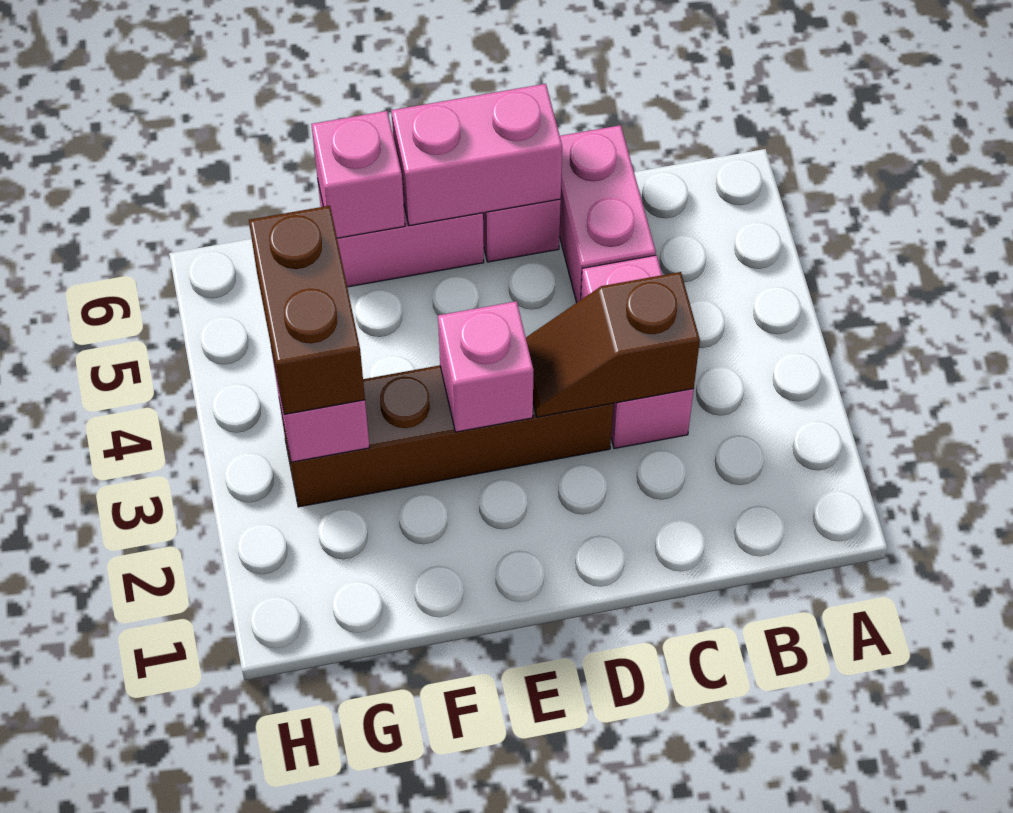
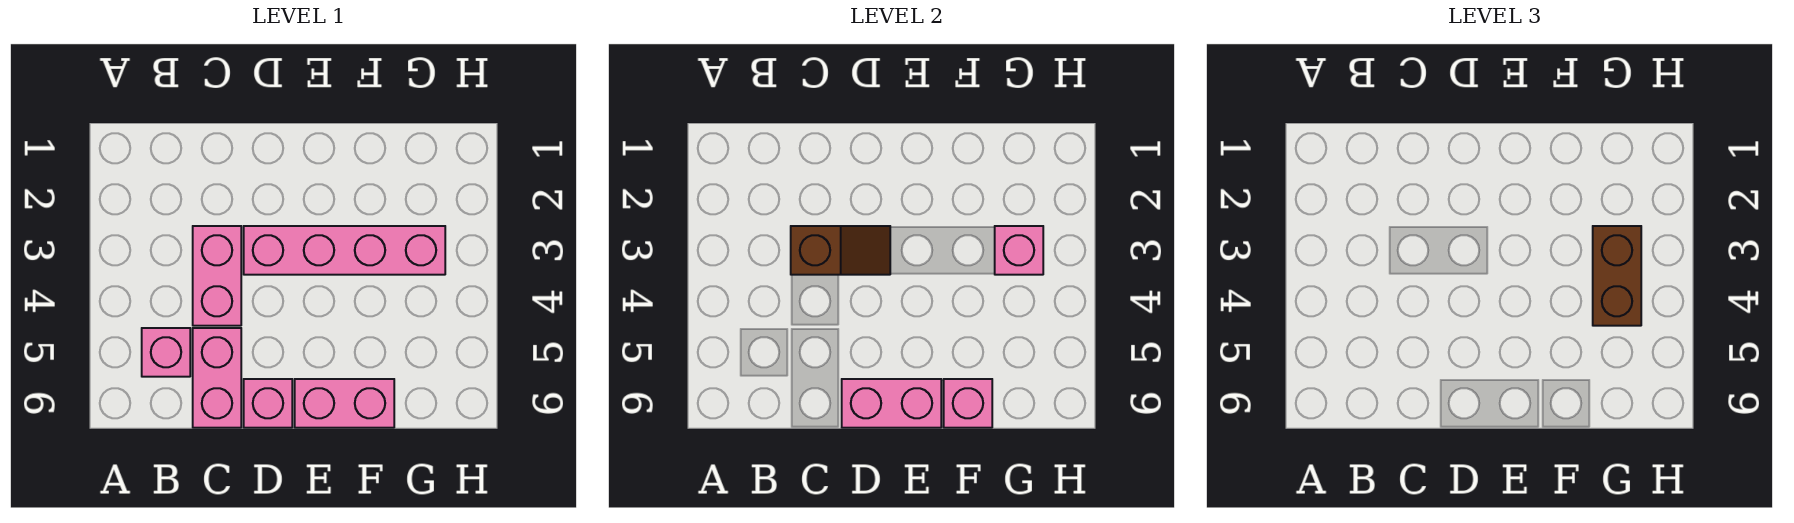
brown 1x4 brick [279,365,613,507] -> pink 1x4 brick [244,226,445,275]
pink 1x1 brick [438,301,534,432] -> pink 1x1 brick moved to [142,328,190,377]

